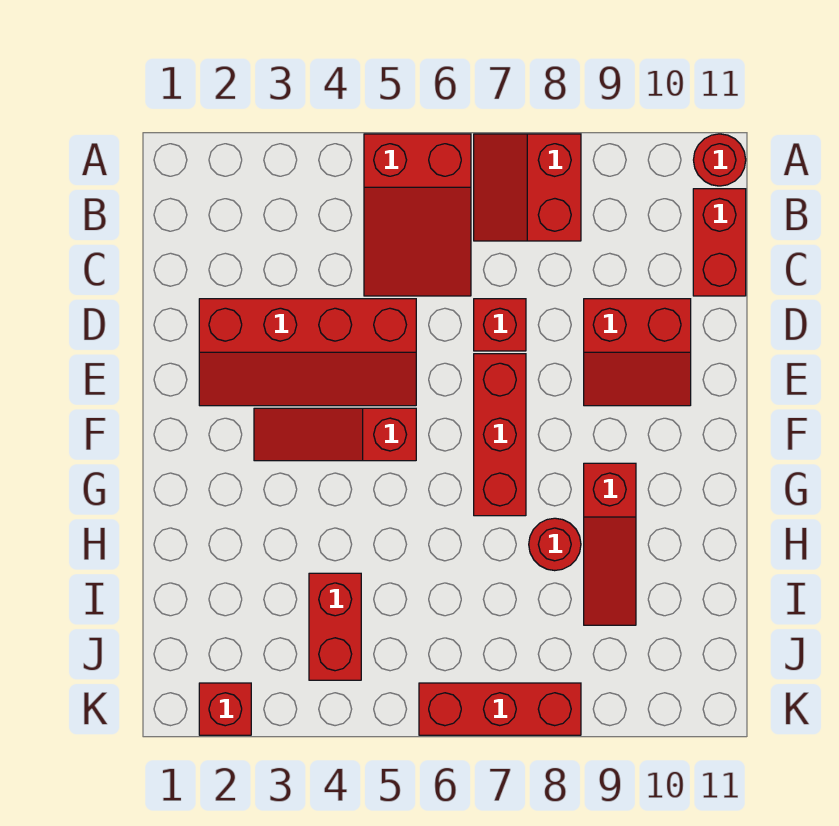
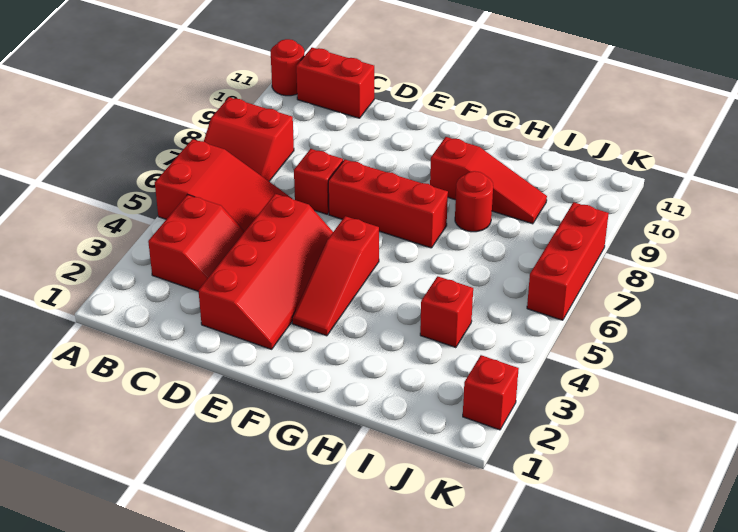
red 2x2 slope [584,299,691,406] -> red 2x2 slope moved to [148,195,244,292]
red 1x2 brick [309,573,361,680] -> red 1x1 brick [420,276,473,348]

